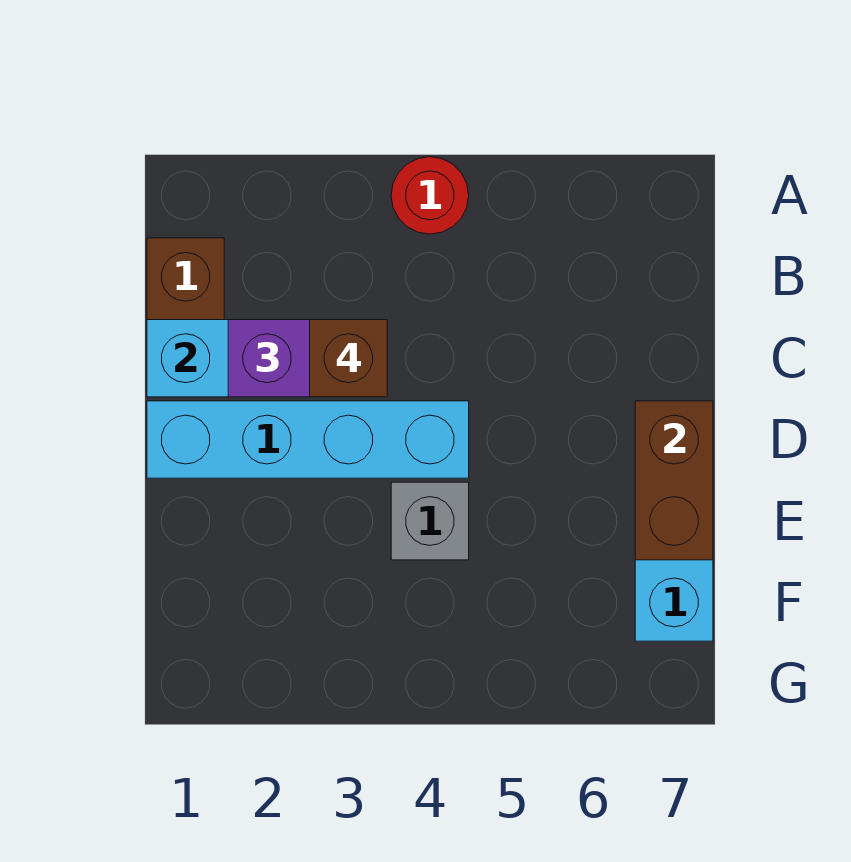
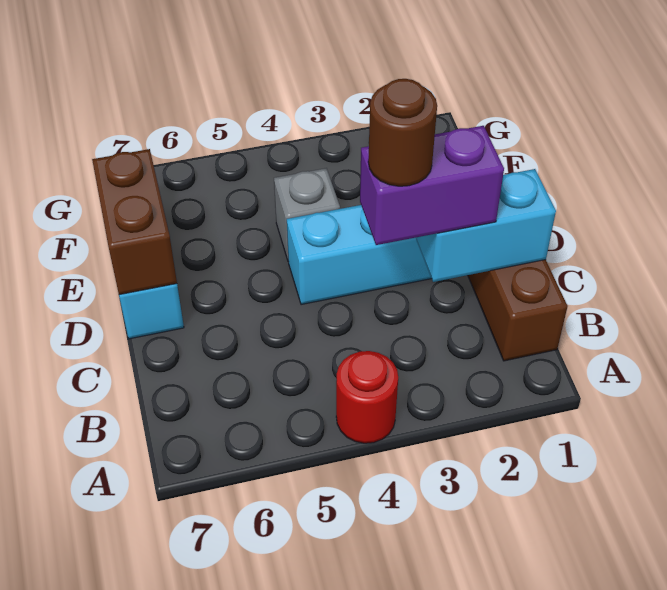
brown 1x1 brick [310,320,387,397] -> brown 1x1 round brick [368,79,437,186]

